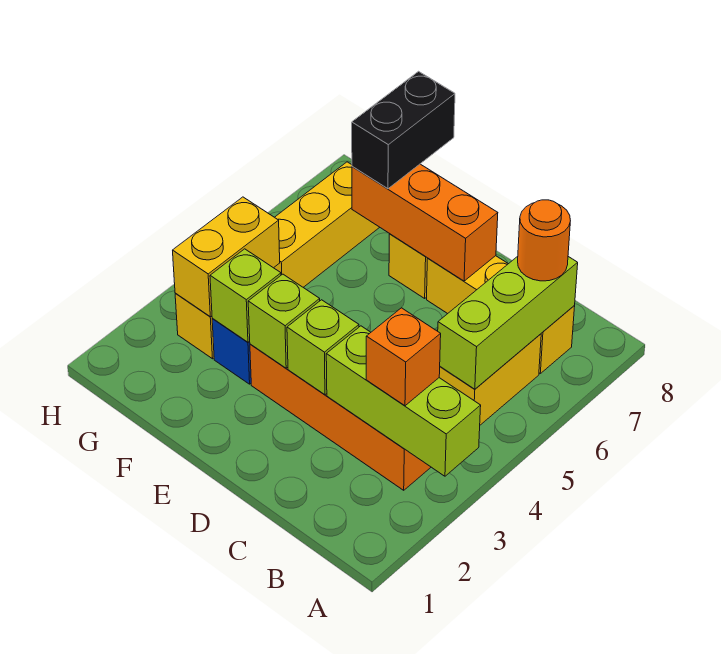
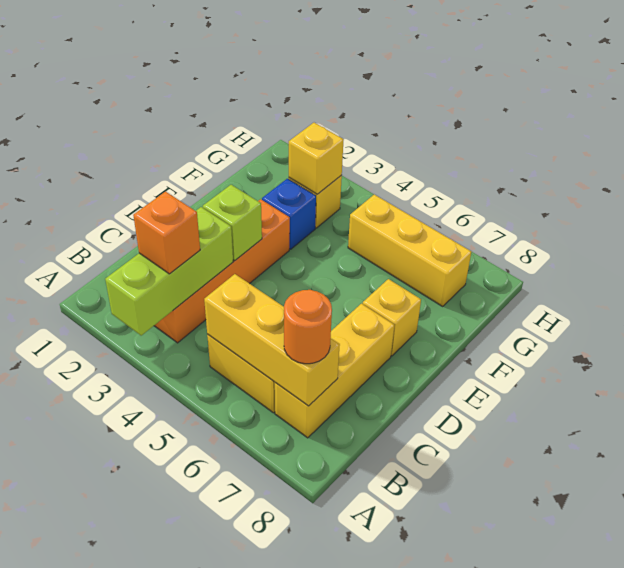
lime 1x3 brick [438,256,578,389] -> yellow 1x3 brick [204,274,340,406]
orange 1x3 brick [352,164,498,281] -> none
lime 1x1 brick [248,274,320,368] -> none
lime 1x1 brick [210,249,281,342] -> none
black 1x2 brick [352,71,455,189] -> none
yellow 1x2 brick [173,197,280,317] -> yellow 1x1 brick [289,123,344,194]

